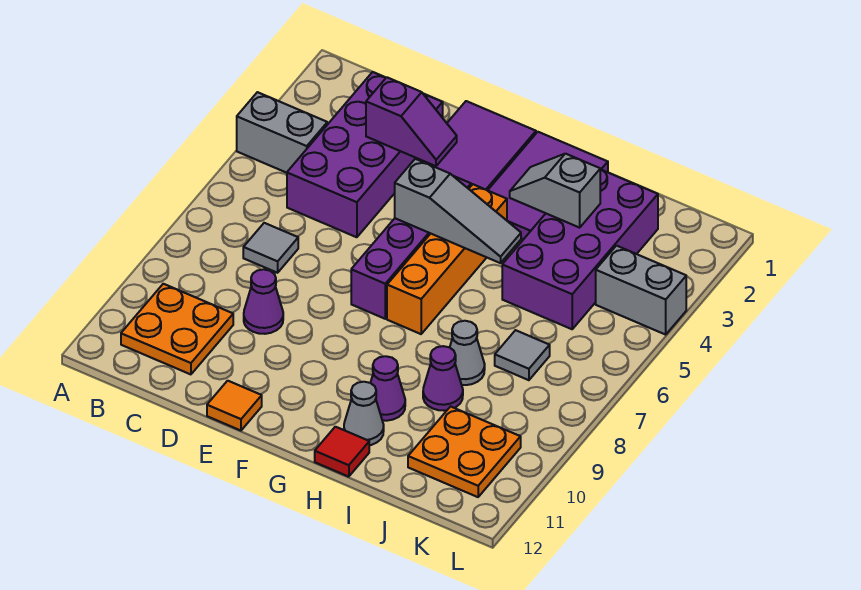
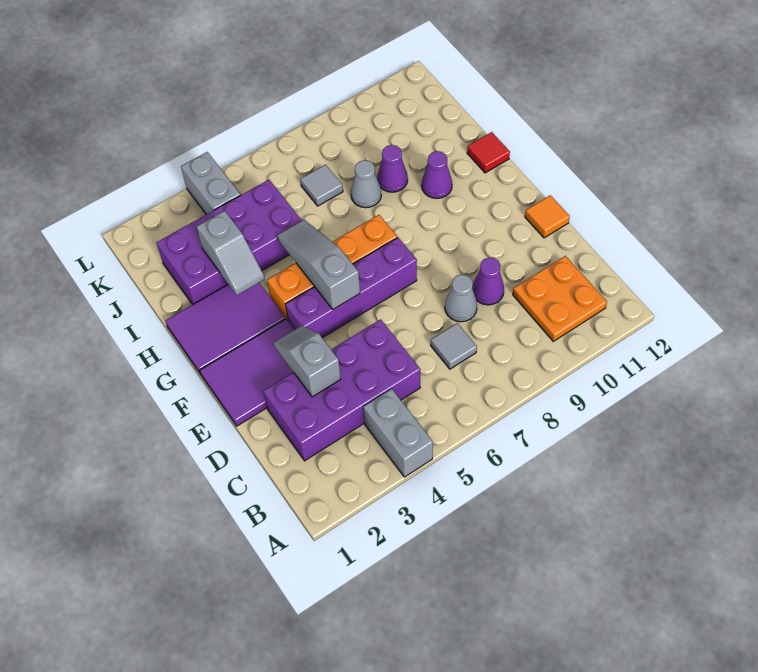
purple 1x2 slope [366,77,457,166] -> grey 1x2 slope [274,326,341,397]
grey 1x1 cone [344,382,384,445] -> grey 1x1 cone moved to [445,274,477,322]
orange 2x2 plate [408,407,521,497] -> none

